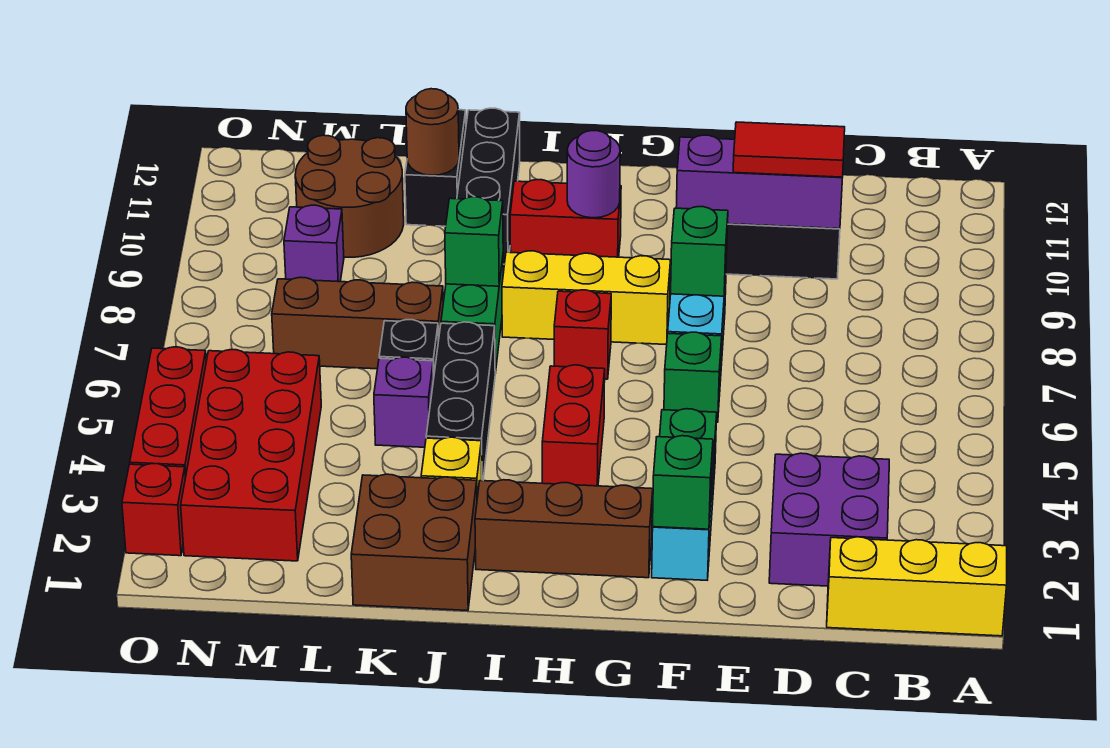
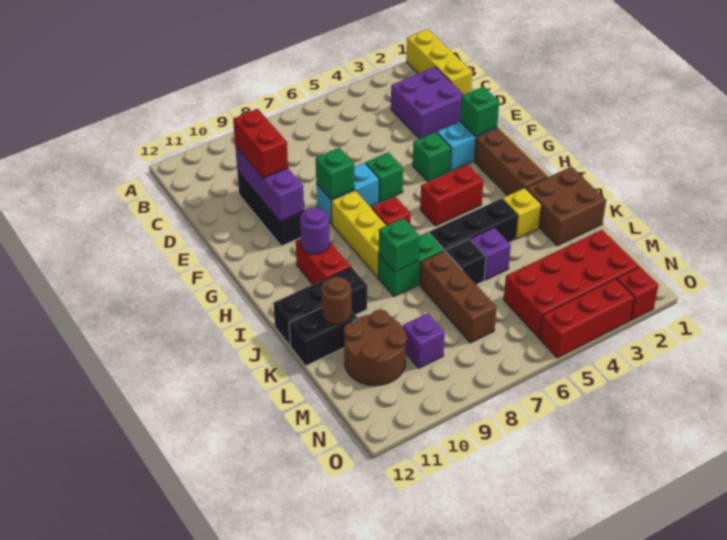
red 1x2 tile [733,122,845,177] -> red 1x2 brick [233,109,288,178]

